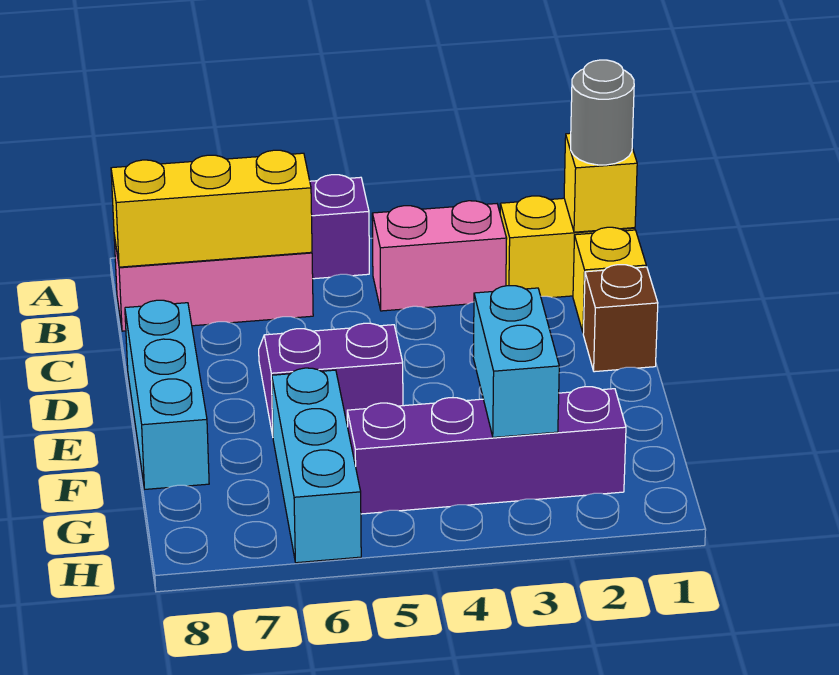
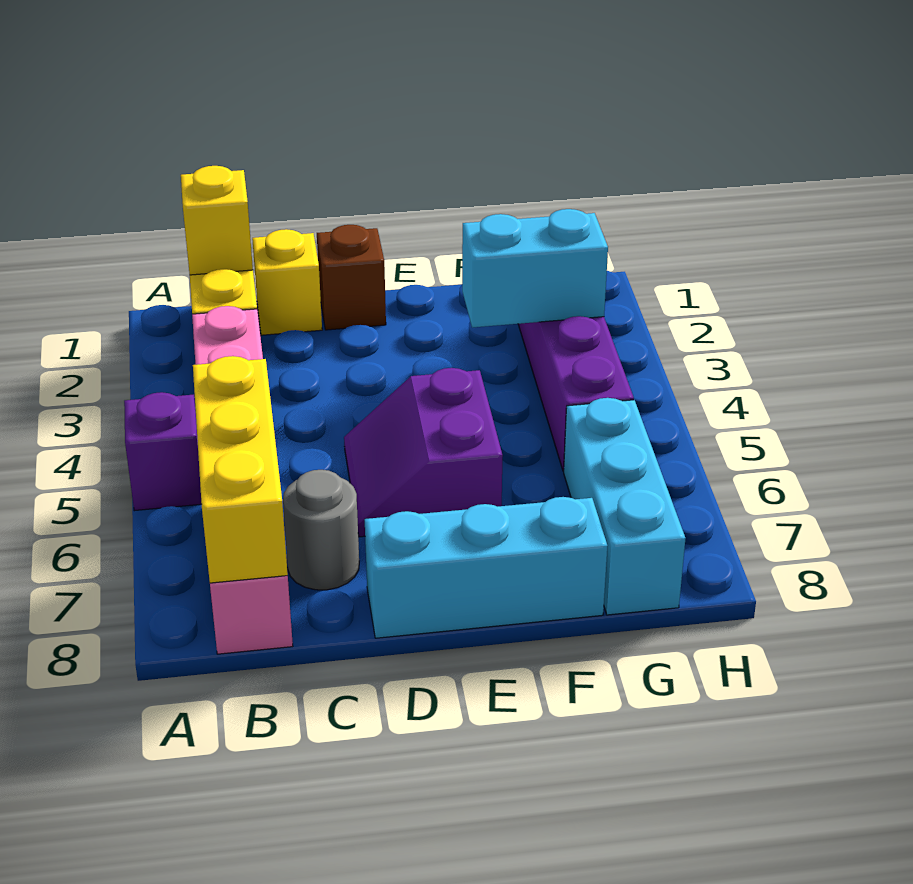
grey 1x1 round brick [571,60,634,165] -> grey 1x1 round brick moved to [283,470,359,590]
cyan 1x3 brick [272,368,361,563] -> cyan 1x3 brick turned to [564,398,686,615]

